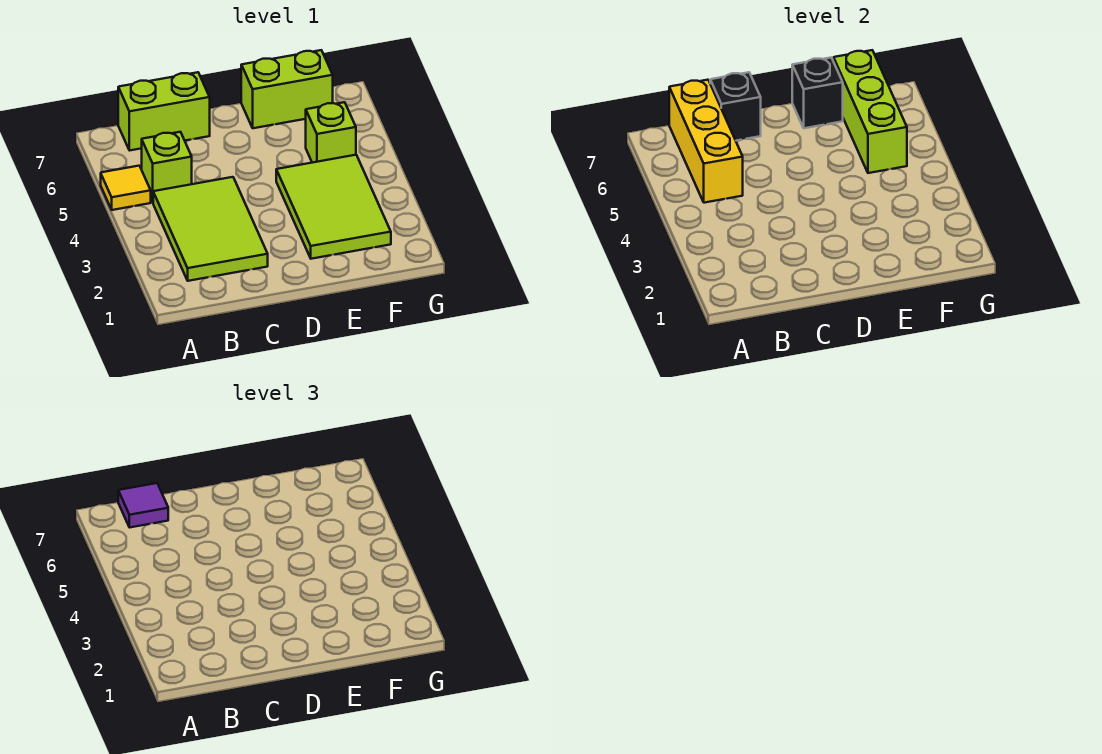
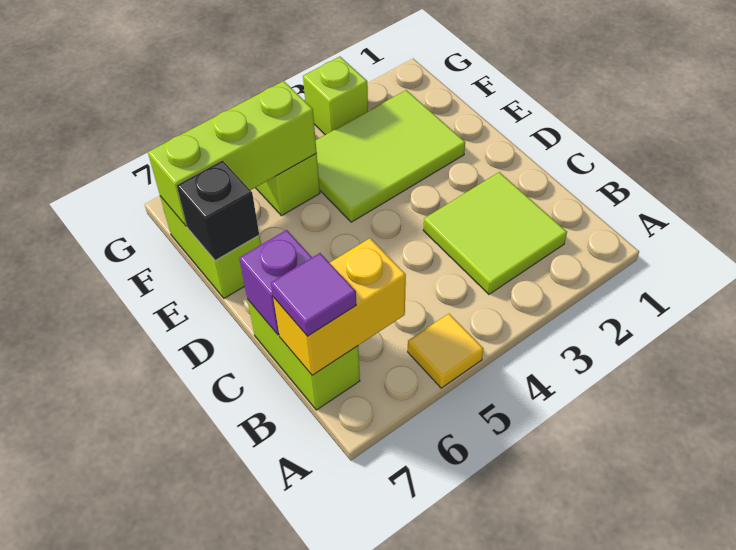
lime 2x3 tile [153,177,268,281] -> lime 2x2 tile [423,172,567,294]
lime 1x1 brick [142,132,192,202] -> lime 1x1 brick moved to [303,57,368,135]
yellow 1x3 brick [669,80,743,203] -> yellow 1x2 brick [273,238,406,375]
black 1x1 brick [710,72,761,141] -> purple 1x1 brick [239,230,312,335]

